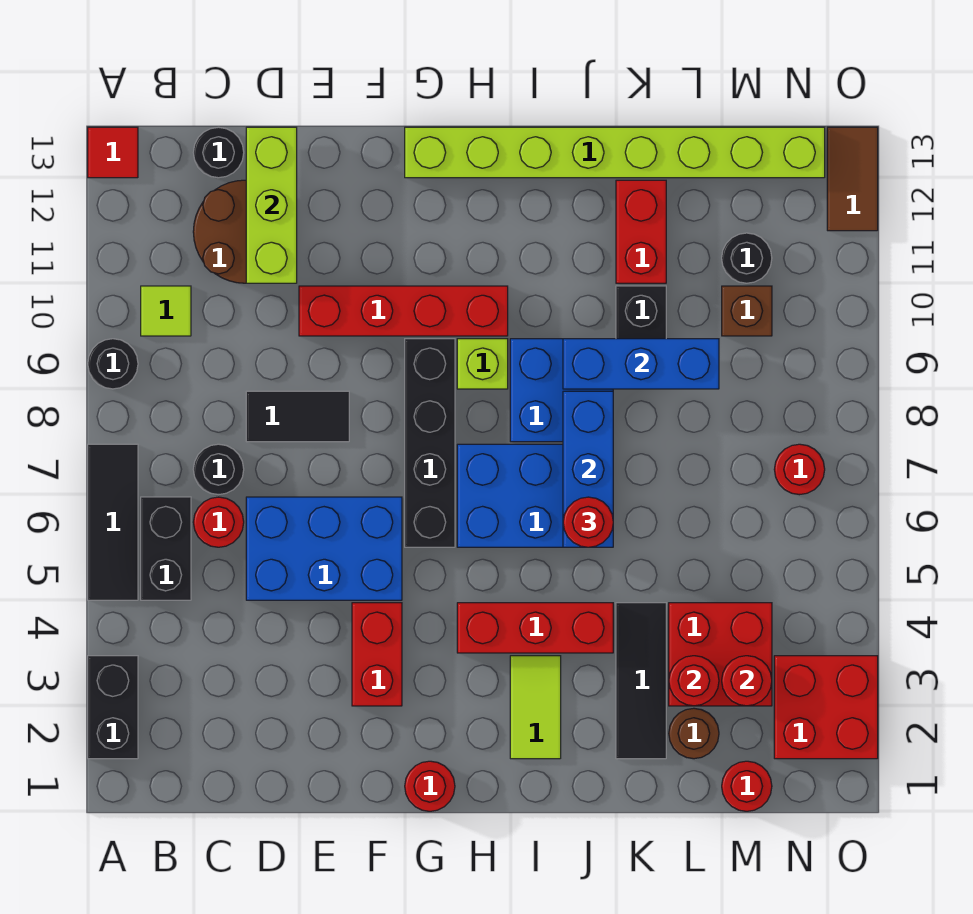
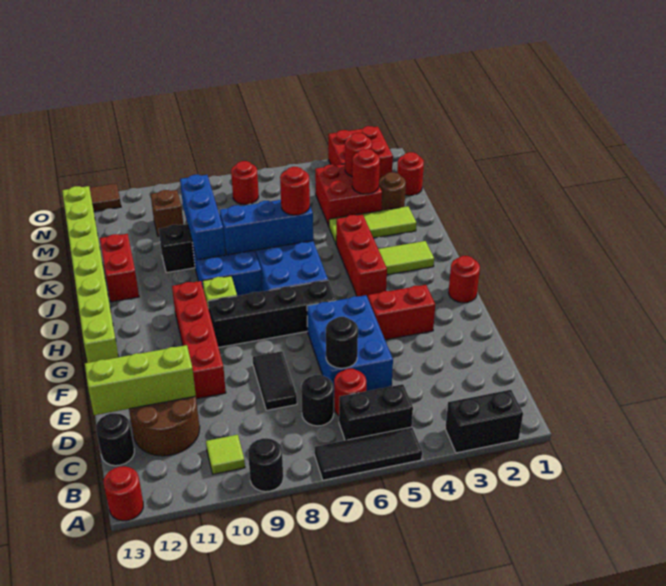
red 1x1 tile [88,127,138,178] -> red 1x1 round brick [104,466,143,521]
black 1x3 tile [616,603,666,759] -> lime 1x3 tile [329,206,417,243]
red 1x2 brick [616,180,666,283] -> red 1x2 brick turned to [100,234,139,302]
black 1x1 round brick [722,233,772,283] -> black 1x1 round brick moved to [326,317,358,368]

